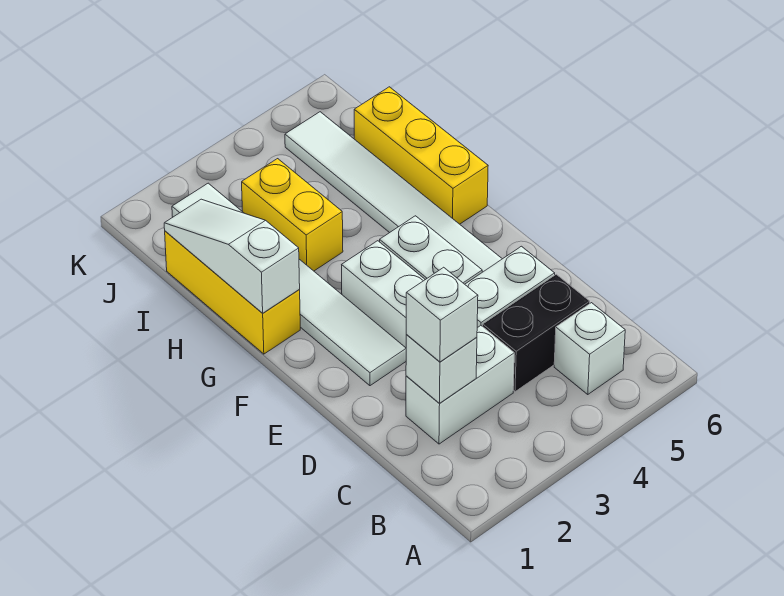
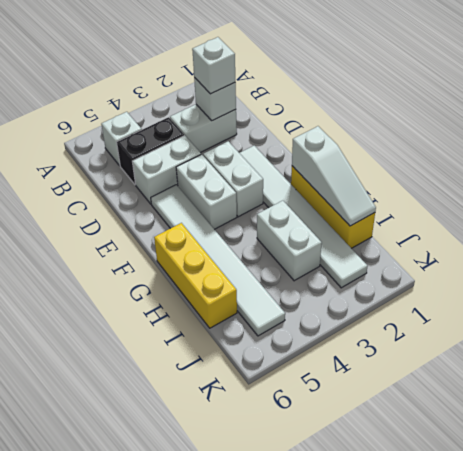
yellow 1x2 brick [242,159,343,271] -> white 1x2 brick [257,201,322,281]

